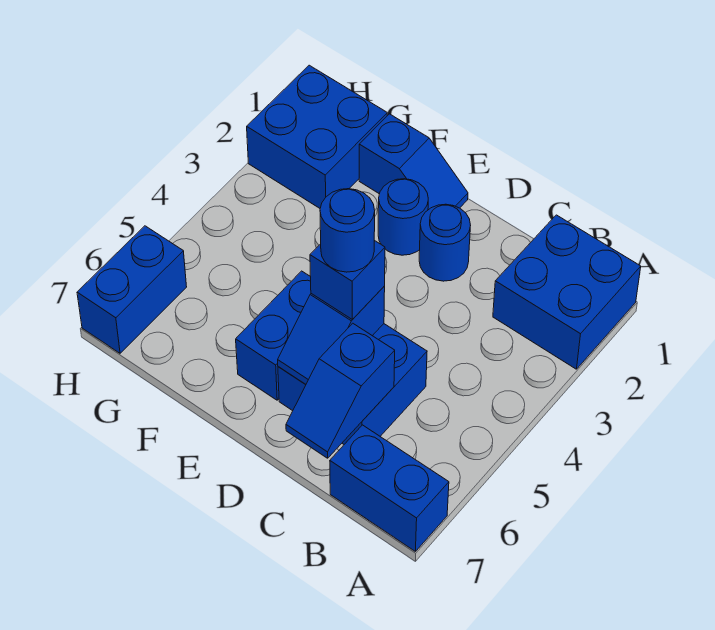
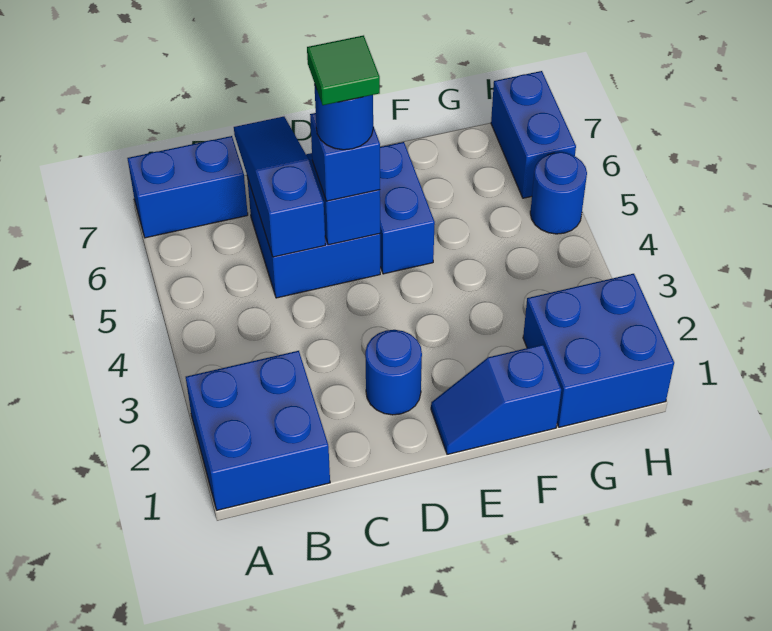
blue 1x2 slope [286,323,395,458] -> blue 1x3 slope [234,117,325,257]
none -> green 1x1 tile [307,35,380,105]
blue 1x1 round brick [378,179,428,255] -> blue 1x1 round brick moved to [530,152,587,234]

